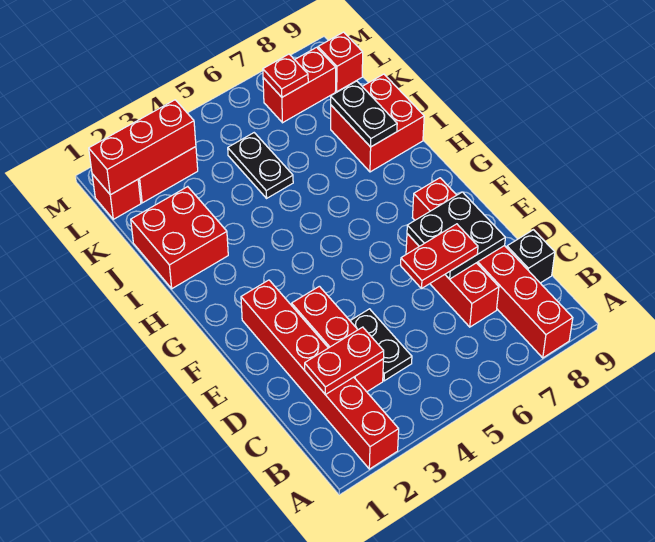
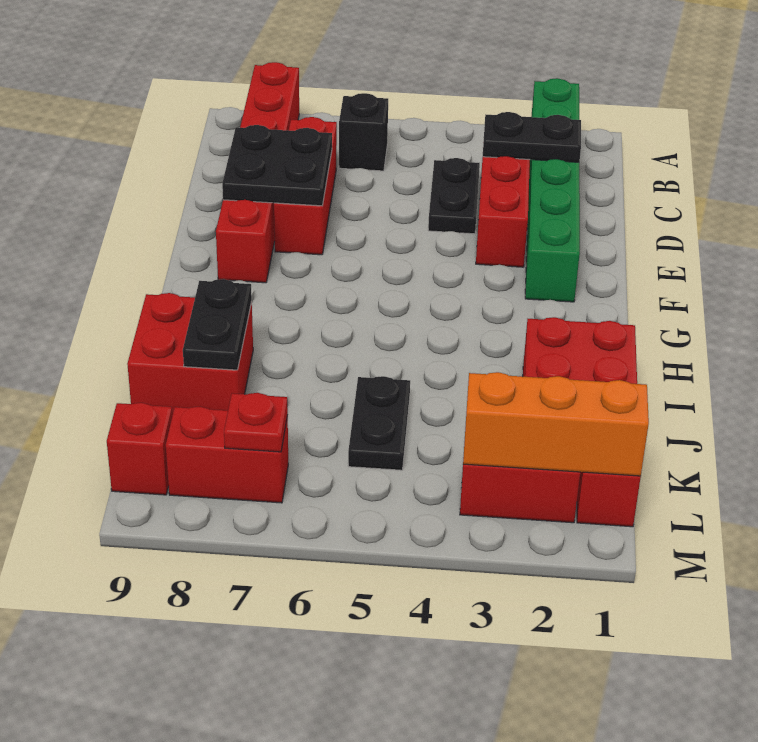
red 1x6 brick [241,280,399,469] -> green 1x6 brick [525,78,580,302]
red 1x2 plate [305,327,384,394] -> black 1x2 plate [483,112,581,162]
black 1x1 brick [507,230,555,283] -> black 1x1 brick moved to [339,93,388,171]
red 1x2 plate [401,224,478,289] -> none
red 1x3 brick [89,100,196,195] -> orange 1x3 brick [463,372,649,476]

